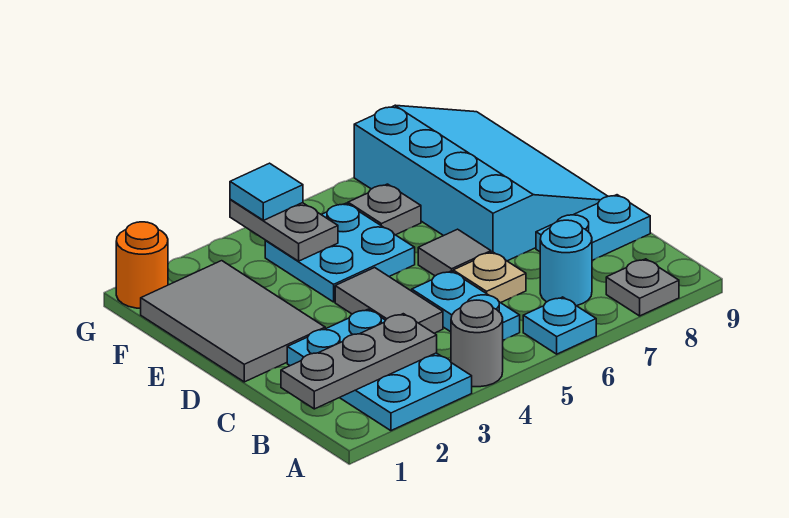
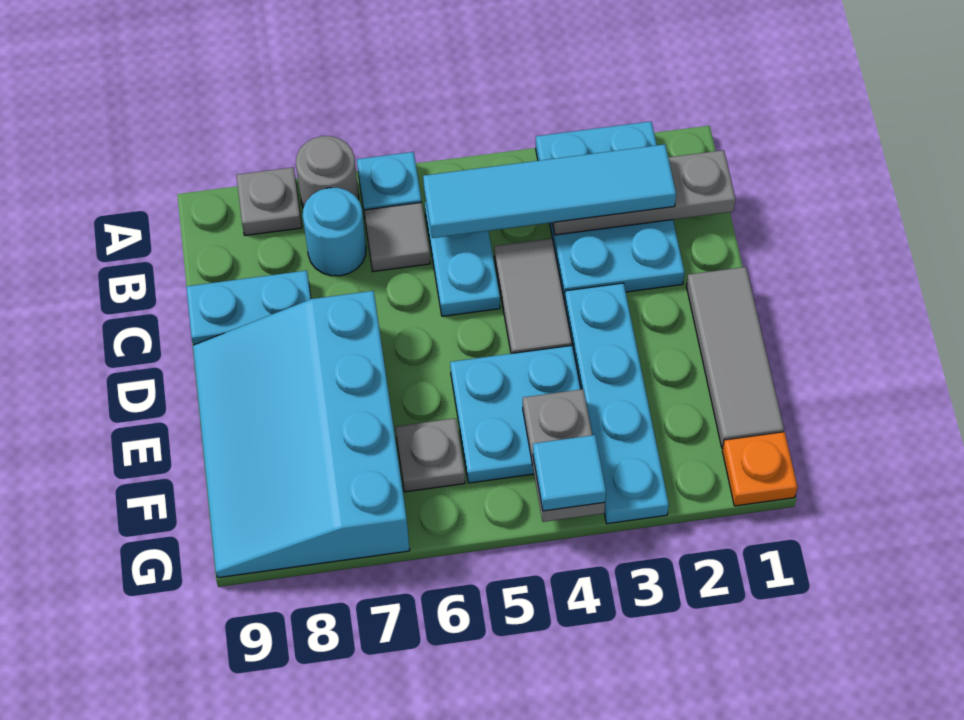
grey 1x1 round brick [451,300,503,387] -> grey 1x1 round brick moved to [296,136,359,208]
none -> cyan 1x4 tile [423,144,676,238]
tan 1x1 plate [453,252,526,303] -> none
grey 2x3 tile [141,261,325,382] -> grey 1x3 tile [686,267,784,448]
none -> cyan 1x4 plate [565,283,669,524]
grey 1x1 tile [418,229,491,276] -> grey 1x1 tile moved to [364,202,430,272]
orange 1x1 round brick [116,222,168,308] -> orange 1x1 plate [722,432,798,506]

